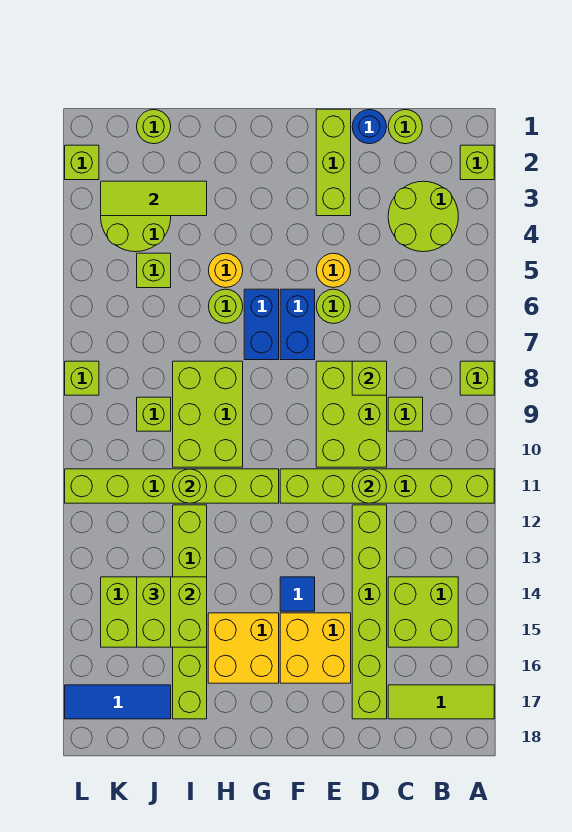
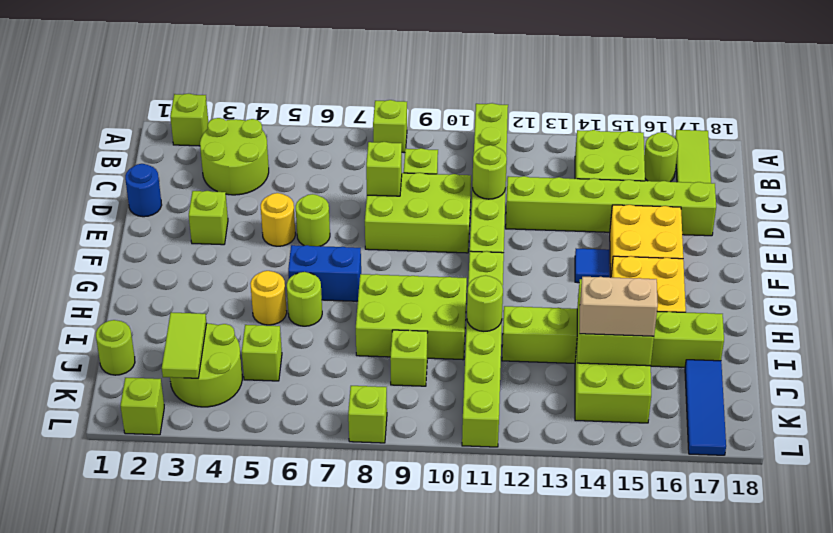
lime 1x1 round brick [388,110,422,144] -> lime 1x1 round brick moved to [644,132,678,182]
lime 1x3 brick [316,109,351,216] -> lime 1x1 brick [189,191,228,245]
blue 1x2 brick [280,289,315,360] -> none
lime 1x3 tile [101,181,207,216] -> lime 1x2 tile [162,312,206,378]
lime 1x2 brick [137,577,171,647] -> tan 1x2 brick [580,277,658,336]

